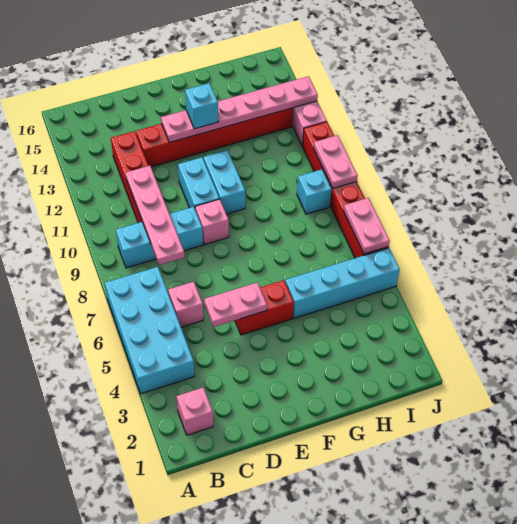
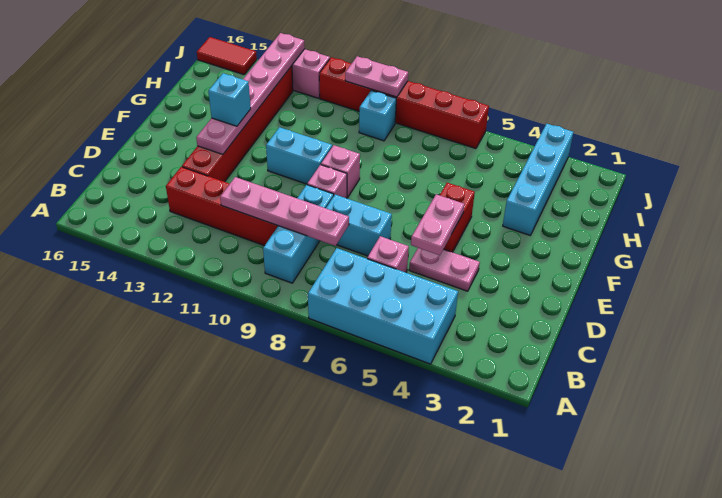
pink 1x1 brick [176,388,213,435] -> pink 1x1 brick moved to [321,145,360,198]
cyan 1x2 brick [178,157,219,208] -> cyan 1x2 brick moved to [326,195,392,256]
cyan 1x4 brick [285,248,400,318] -> cyan 1x4 brick moved to [503,124,573,235]
pink 1x2 plate [344,198,390,254] -> pink 1x2 plate moved to [409,248,480,291]
none -> red 1x2 tile [197,37,257,75]

